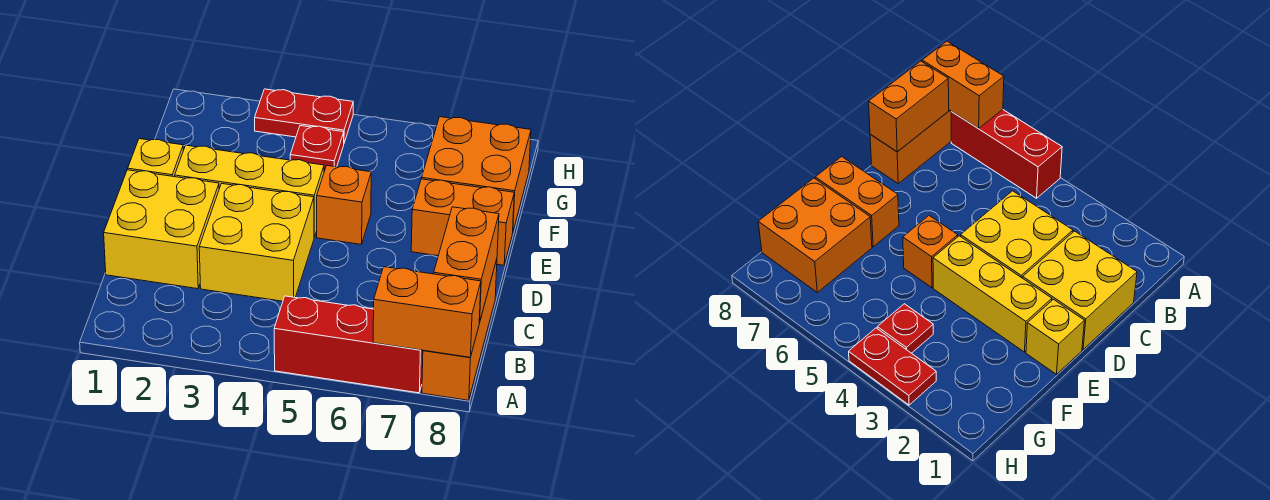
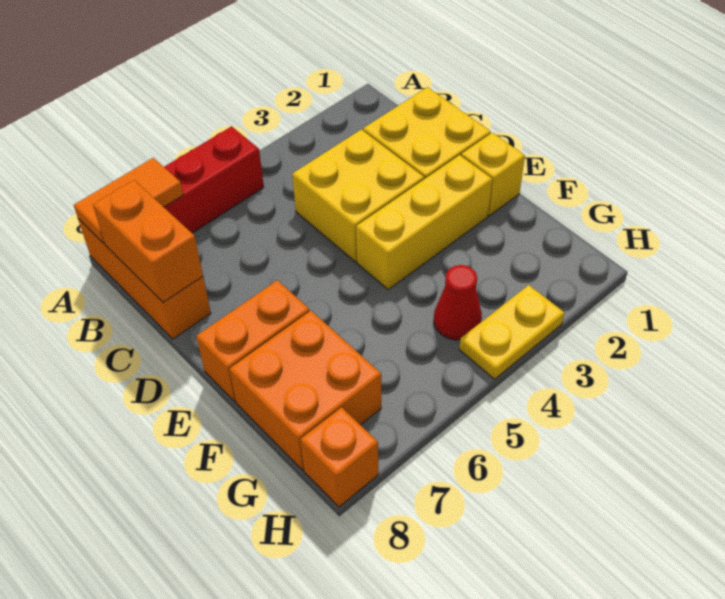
orange 1x2 brick [373,267,481,357] -> orange 1x2 tile [74,158,183,244]
orange 1x1 brick [317,166,371,244] -> orange 1x1 brick moved to [300,407,378,507]
red 1x1 plate [290,126,344,171] -> red 1x1 cone [434,265,482,340]
red 1x2 plate [255,89,353,143] -> yellow 1x2 plate [459,285,565,379]

